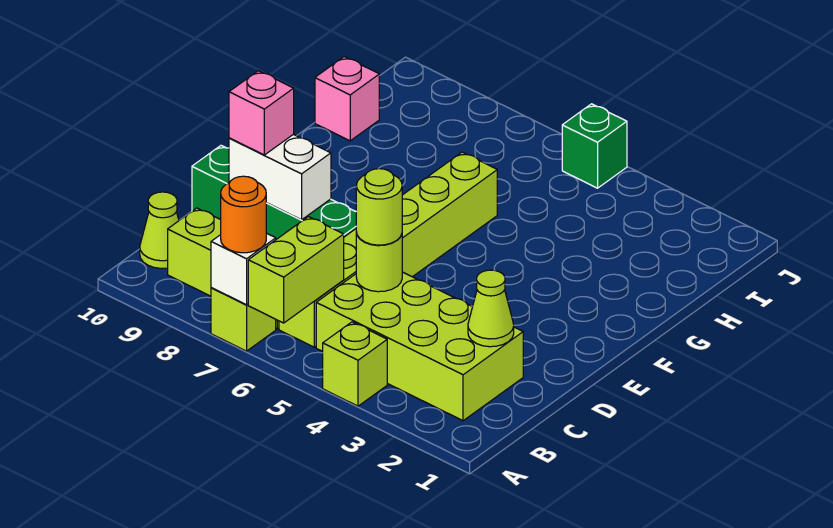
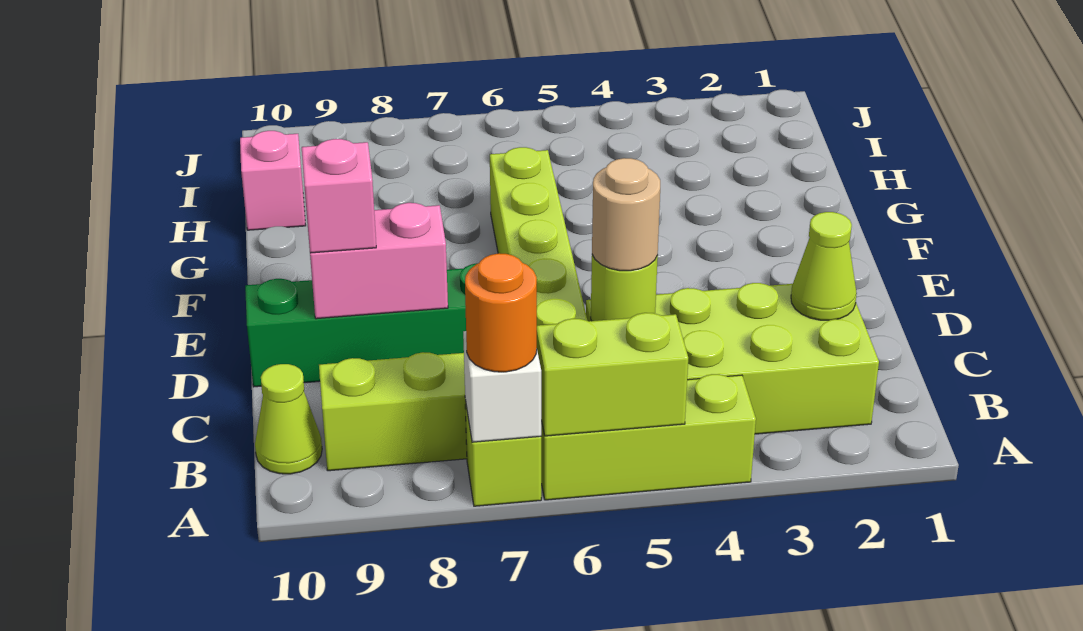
lime 1x1 brick [323,322,387,406] -> lime 1x3 brick [541,374,756,500]
lime 1x2 brick [248,217,344,323] -> lime 1x2 brick turned to [537,313,688,436]
lime 1x1 round brick [356,169,402,245] -> tan 1x1 round brick [592,158,660,271]
white 1x2 brick [229,134,331,220] -> pink 1x2 brick [310,203,448,319]
green 1x1 brick [562,104,627,188] -> none

